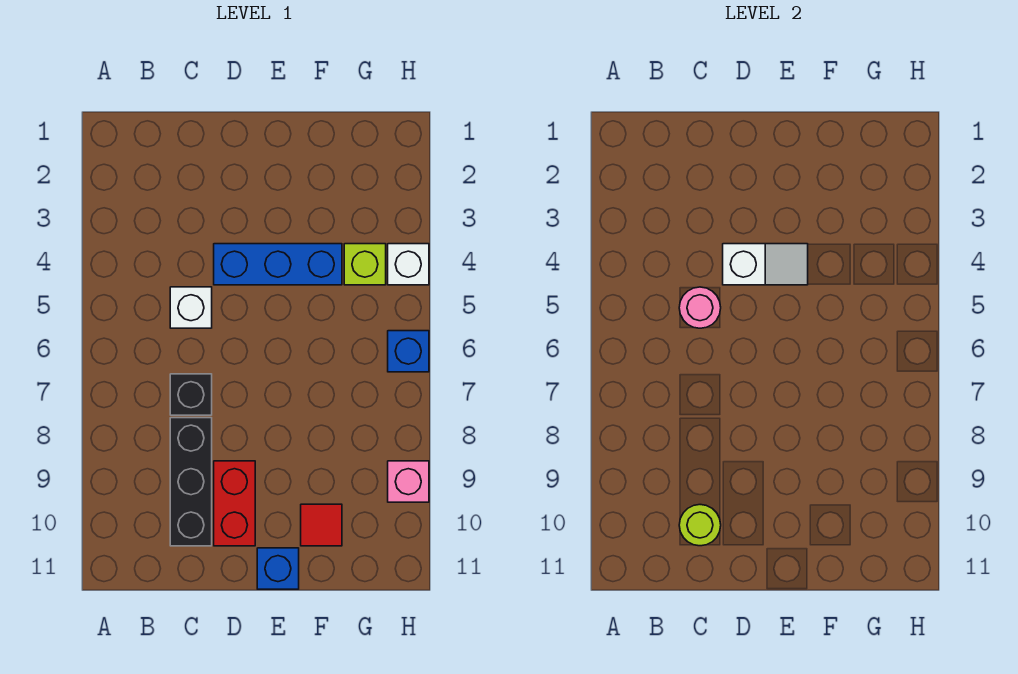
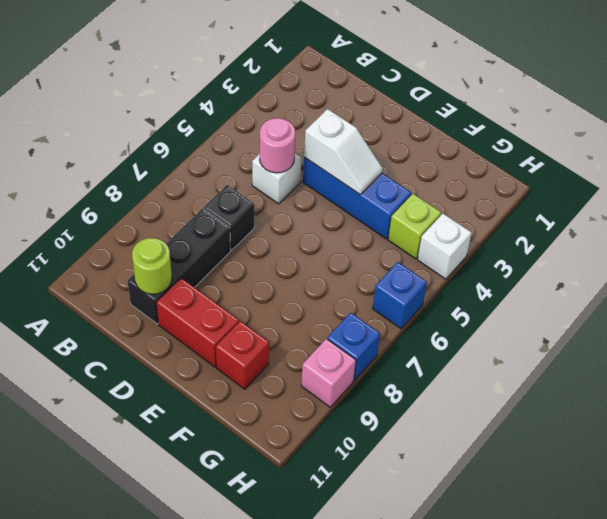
red 1x2 brick [214,461,255,546] -> red 1x2 brick turned to [156,278,239,367]
blue 1x1 brick [257,548,299,589] -> blue 1x1 brick moved to [327,313,380,380]
red 1x1 tile [301,504,342,546] -> red 1x1 brick [216,321,269,389]

